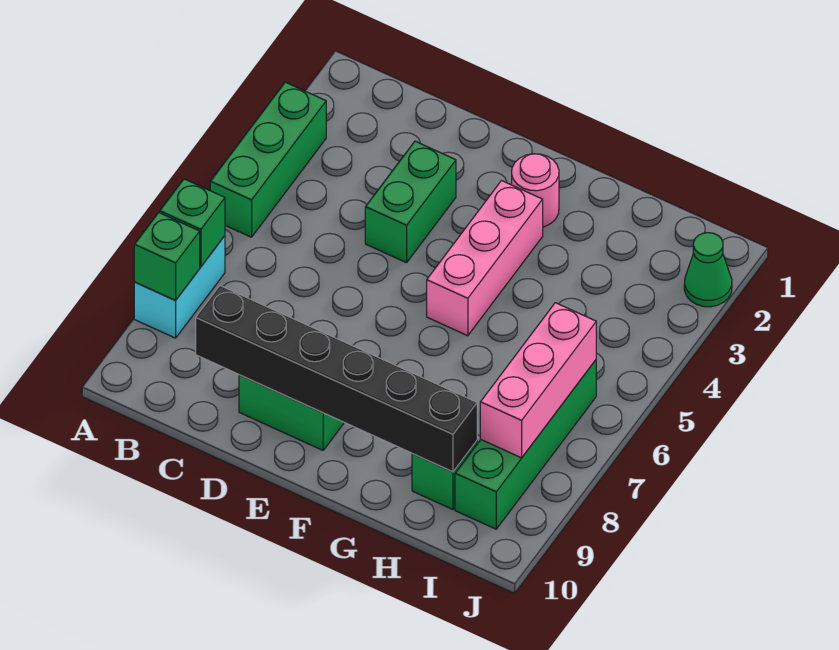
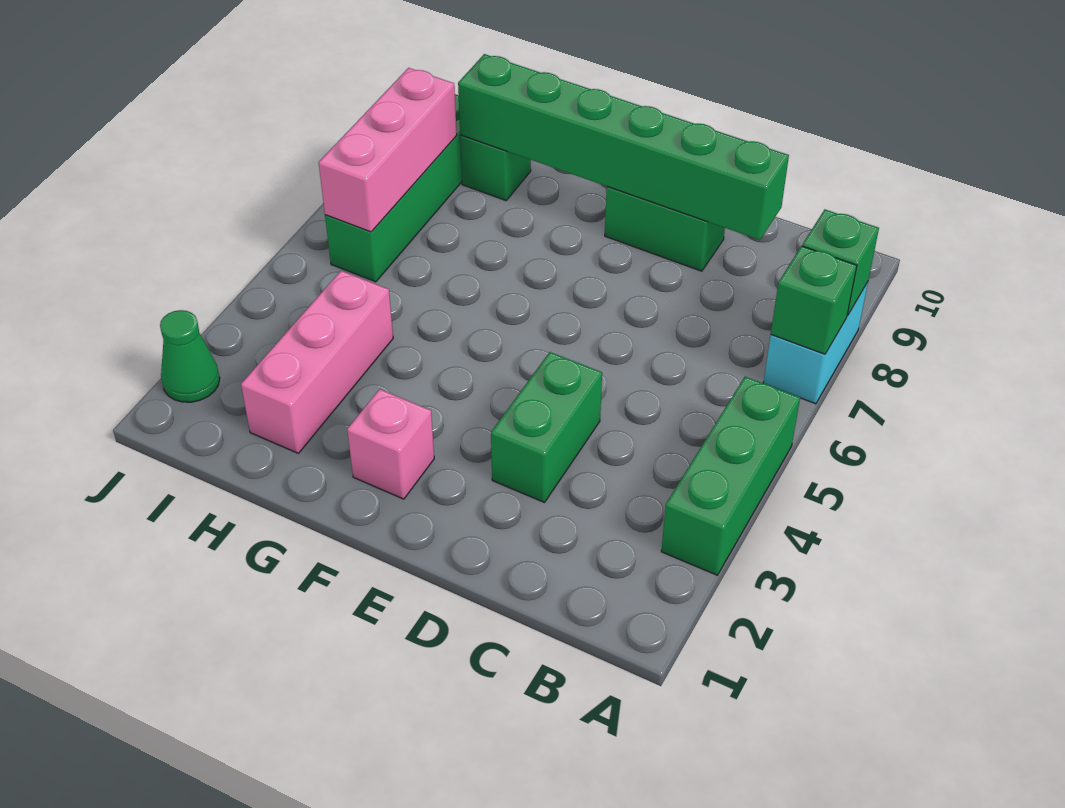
black 1x6 brick [196,286,477,472] -> green 1x6 brick [458,54,789,240]
pink 1x1 round brick [512,154,559,227] -> pink 1x1 brick [347,389,434,499]
pink 1x3 brick [427,181,543,336] -> pink 1x3 brick moved to [241,271,393,453]

